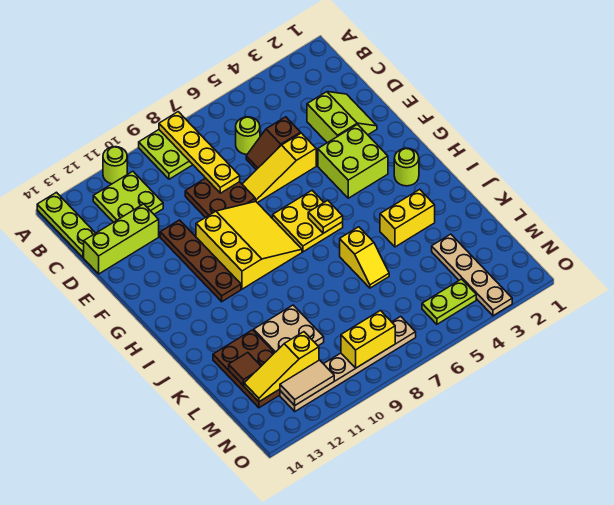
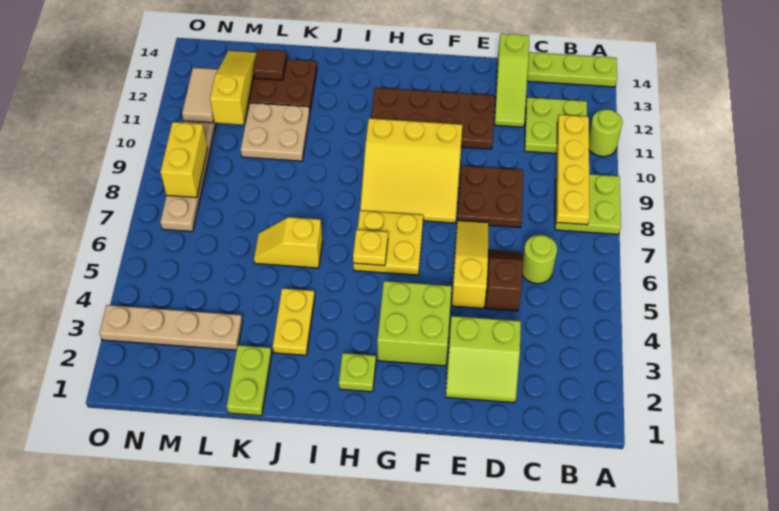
yellow 1x4 plate [159,112,240,193] -> yellow 1x4 plate turned to [556,115,590,225]
lime 1x3 brick [84,204,159,274] -> lime 1x3 slope [495,34,529,127]
brown 1x4 plate [160,220,241,302] -> brown 2x4 plate [371,88,495,149]
lime 1x1 round brick [394,148,419,186] -> lime 1x1 plate [339,353,376,392]
yellow 1x2 brick [380,189,435,247] -> yellow 1x2 plate [273,288,315,355]
lime 1x2 plate [422,279,476,324] -> lime 1x2 plate moved to [227,345,272,416]

